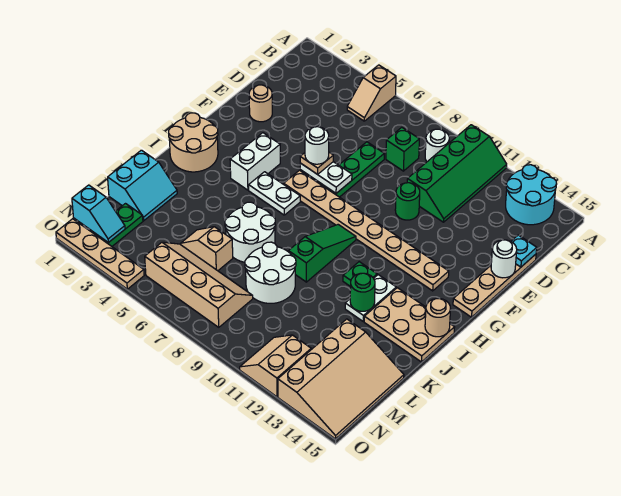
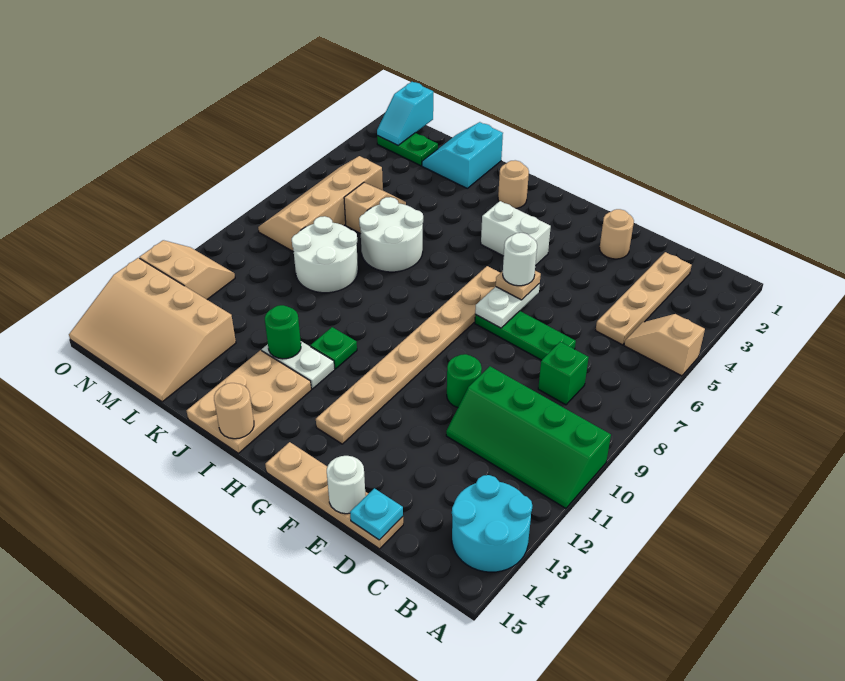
white 1x1 round brick [425,129,449,162] -> none
tan 2x2 round brick [169,113,218,172] -> tan 1x1 round brick [498,160,529,208]
white 1x2 plate [249,172,300,215] -> none
green 1x3 slope [288,225,356,282] -> none
cyan 2x2 slope [108,150,177,221] -> cyan 2x2 slope turned to [422,122,503,188]
tan 2x4 slope [145,242,253,327] -> tan 2x4 slope turned to [258,156,383,252]
tan 1x4 plate [56,219,144,289] -> tan 1x4 plate moved to [596,252,692,345]

